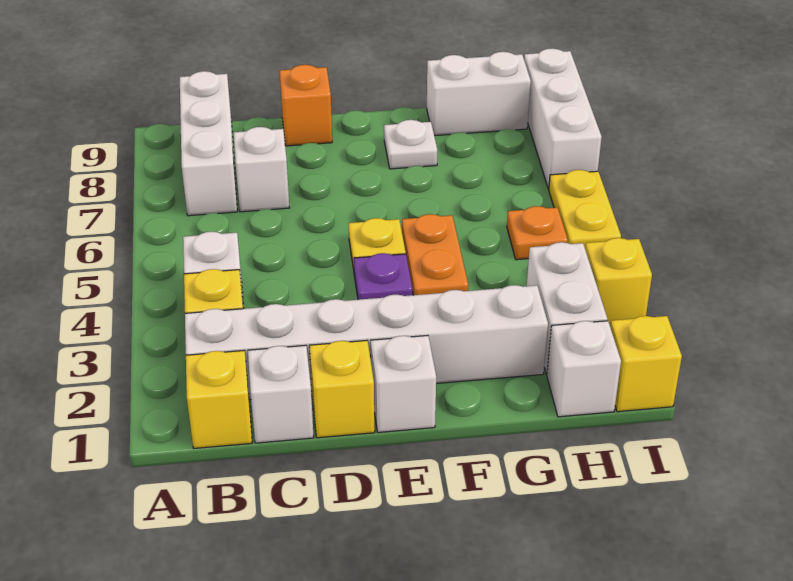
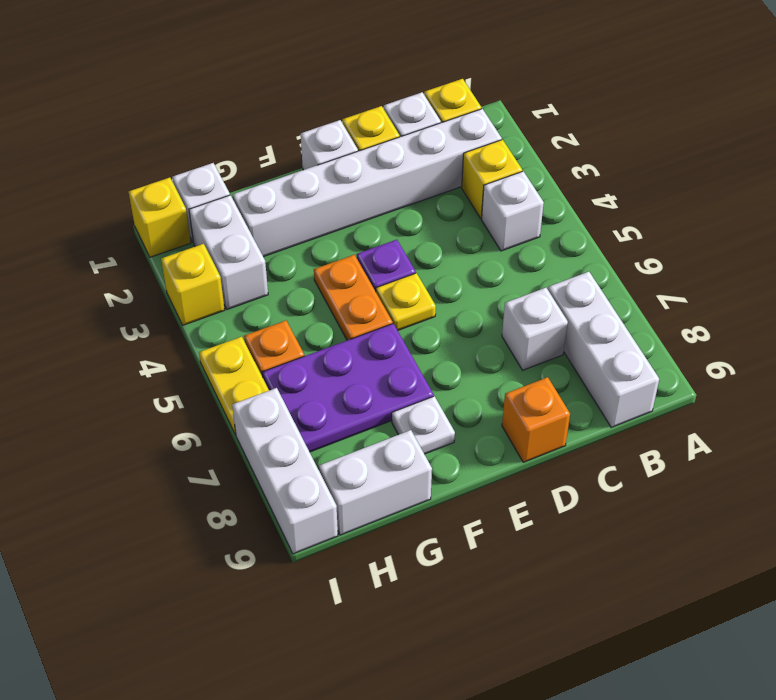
none -> purple 2x3 plate [262,324,434,452]

